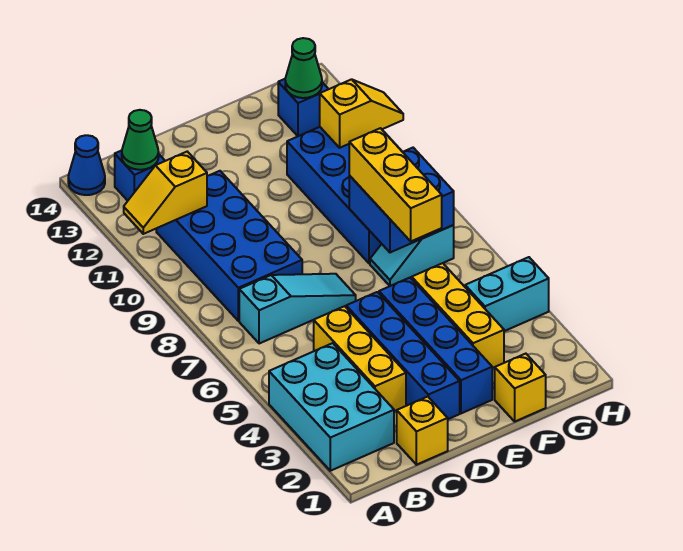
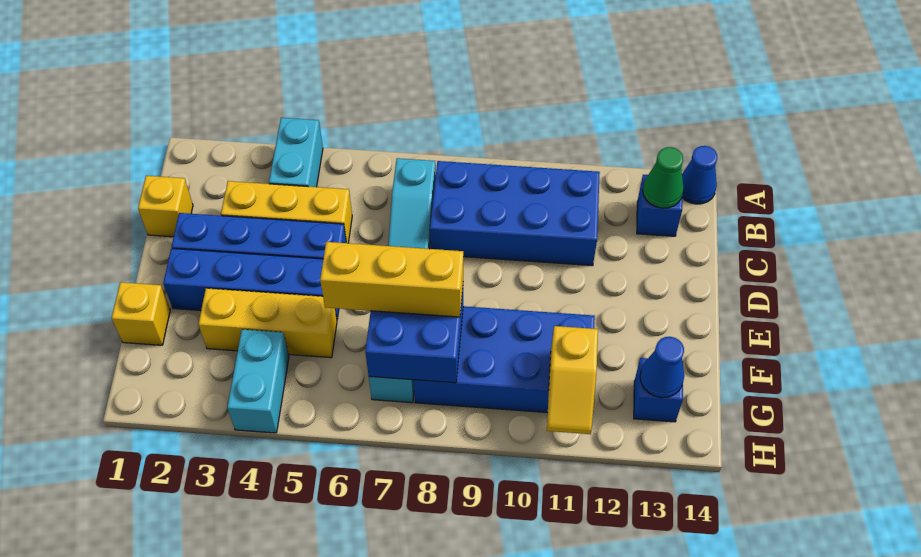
cyan 2x3 brick [269,343,394,471] -> cyan 1x2 brick [269,118,323,187]
yellow 1x2 slope [124,152,207,234] -> none
green 1x1 cone [285,38,322,98] -> blue 1x1 cone [640,337,684,398]

